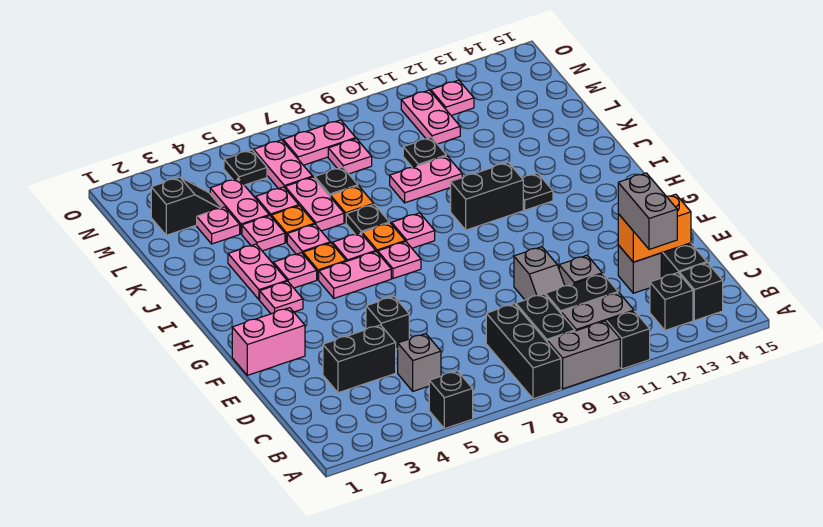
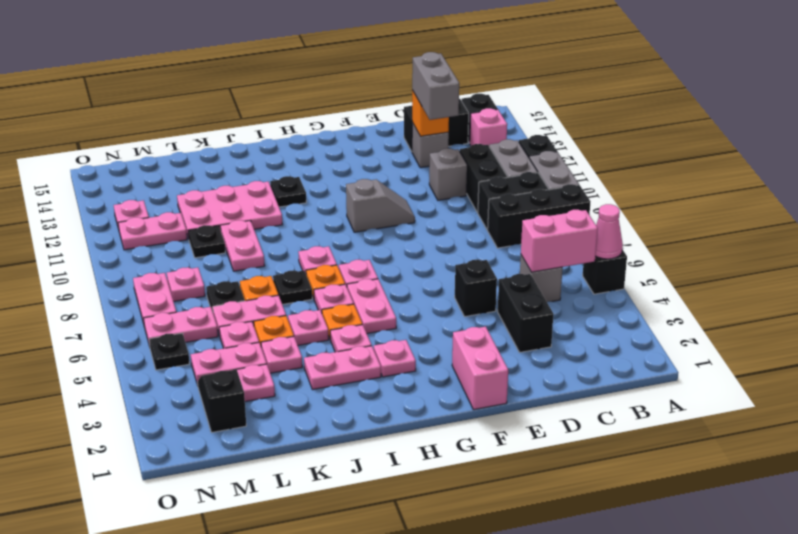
none -> pink 1x1 cone [596,204,623,259]
none -> pink 1x2 brick [521,210,598,272]
black 1x1 brick [650,273,693,330] -> pink 1x1 brick [470,108,507,145]
grey 1x2 brick [618,173,677,249] -> grey 1x2 brick turned to [412,52,459,120]
grey 1x2 slope [514,247,565,300] -> grey 1x2 slope moved to [346,179,415,232]
orange 1x2 brick [618,194,691,262] -> orange 1x1 brick [412,90,449,136]
black 1x2 brick [451,162,523,230] -> none
none -> pink 2x3 plate [177,181,282,239]

